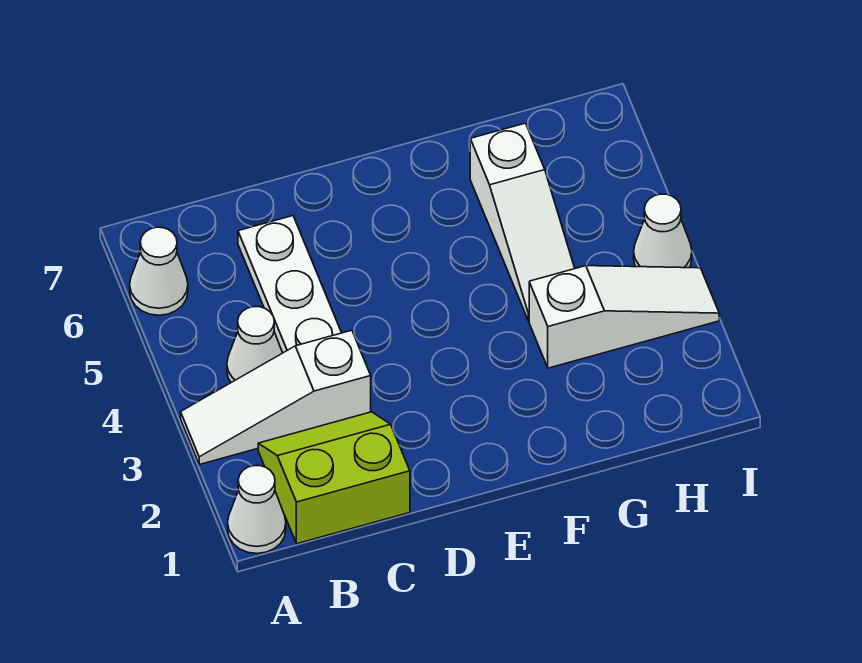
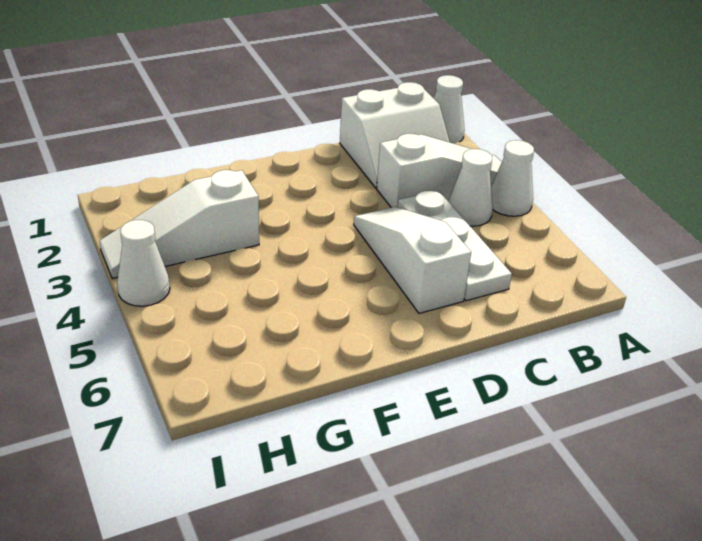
white 1x1 cone [130,227,188,315] -> white 1x1 cone moved to [491,140,534,216]
lime 2x2 slope [258,412,410,544] -> white 2x2 slope [340,82,449,188]
white 1x3 slope [470,123,575,321] -> white 1x3 slope moved to [354,207,471,313]

